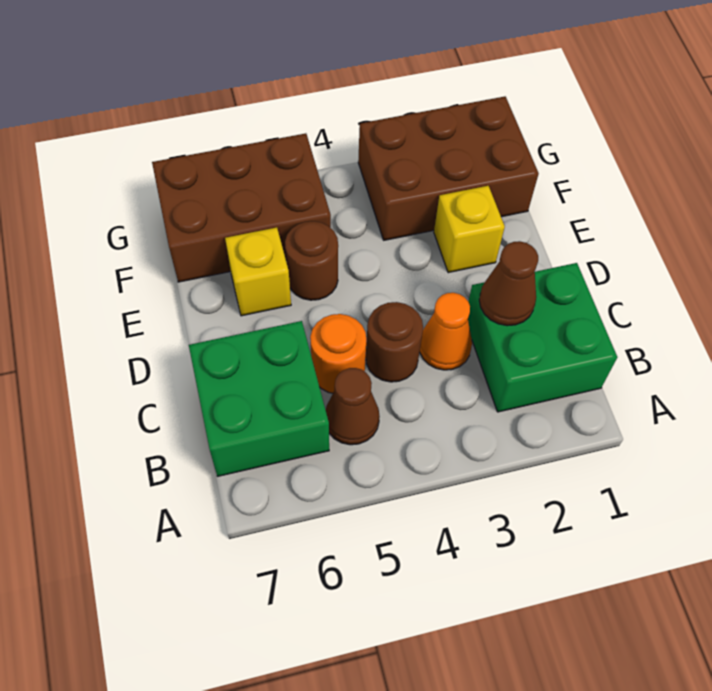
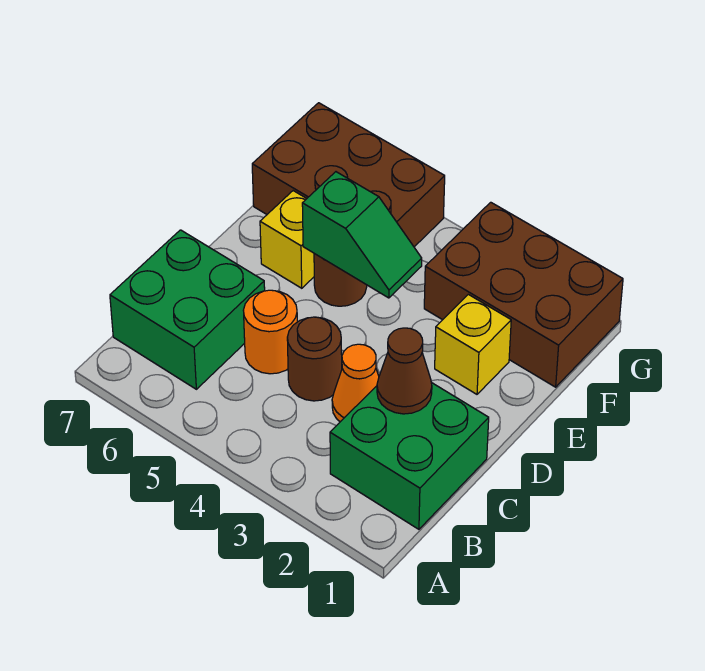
brown 1x1 cone [326,368,380,445] -> none
none -> green 1x2 slope [302,172,422,298]

